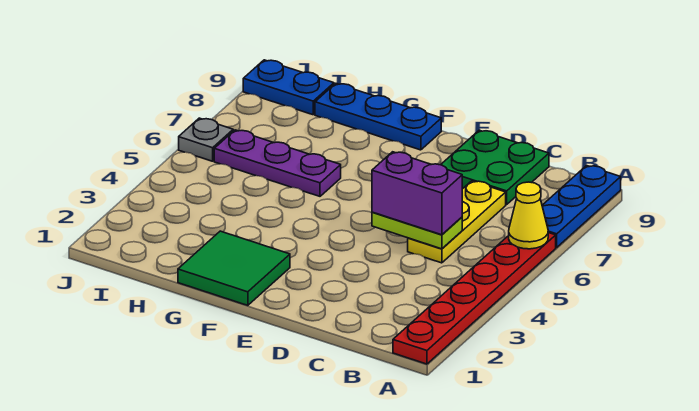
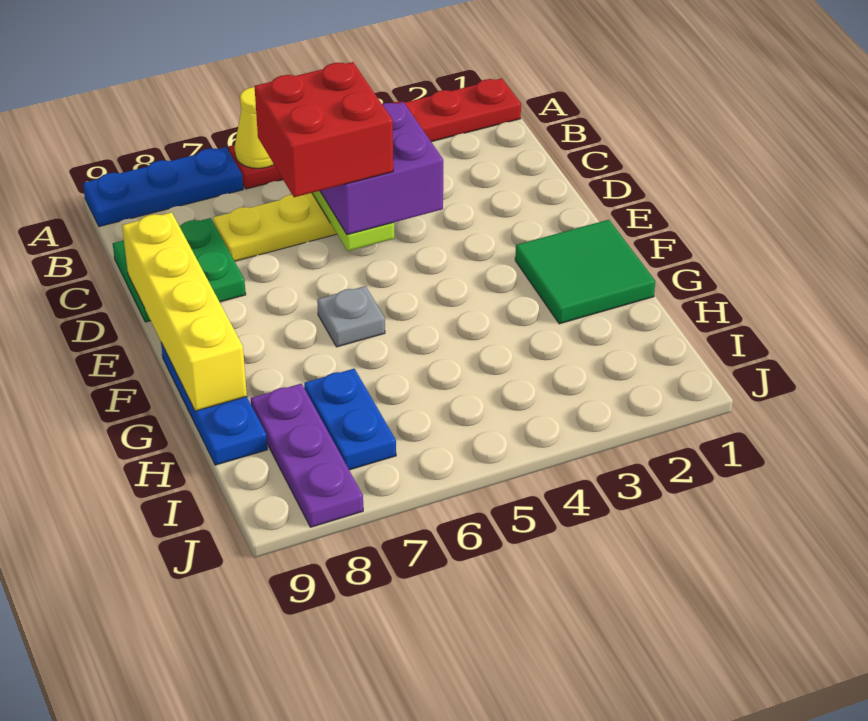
purple 1x2 brick [372,152,462,235] -> purple 2x2 brick [320,102,443,235]
none -> red 2x2 brick [255,62,393,197]
none -> yellow 1x4 brick [122,212,247,411]
purple 1x3 plate [214,130,341,196] -> purple 1x3 plate moved to [251,384,363,527]
blue 1x2 plate [243,60,334,115] -> blue 1x2 plate moved to [304,369,396,470]
grey 1x1 plate [179,118,233,161] -> grey 1x1 plate moved to [317,286,385,347]

